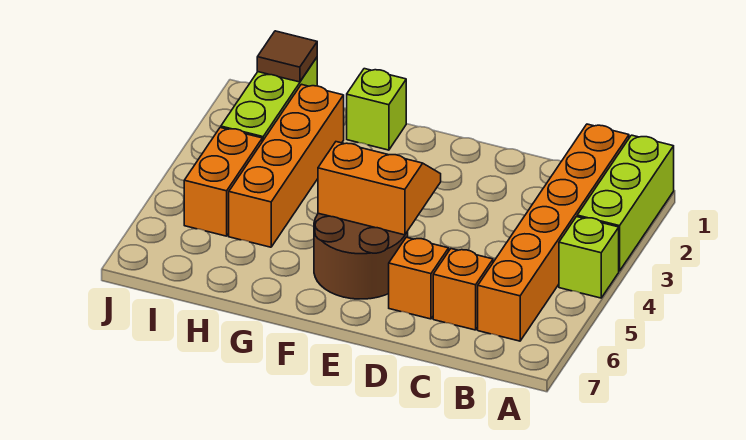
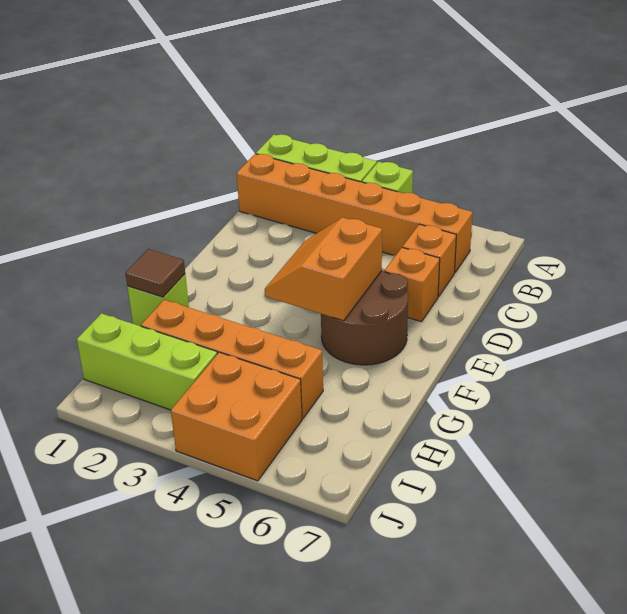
brown 1x1 tile [257,31,317,82] -> brown 1x1 tile moved to [125,249,185,297]
orange 1x2 brick [184,128,262,236] -> orange 2x2 brick [171,352,302,481]

